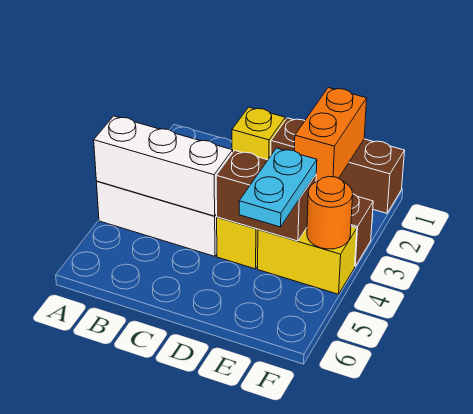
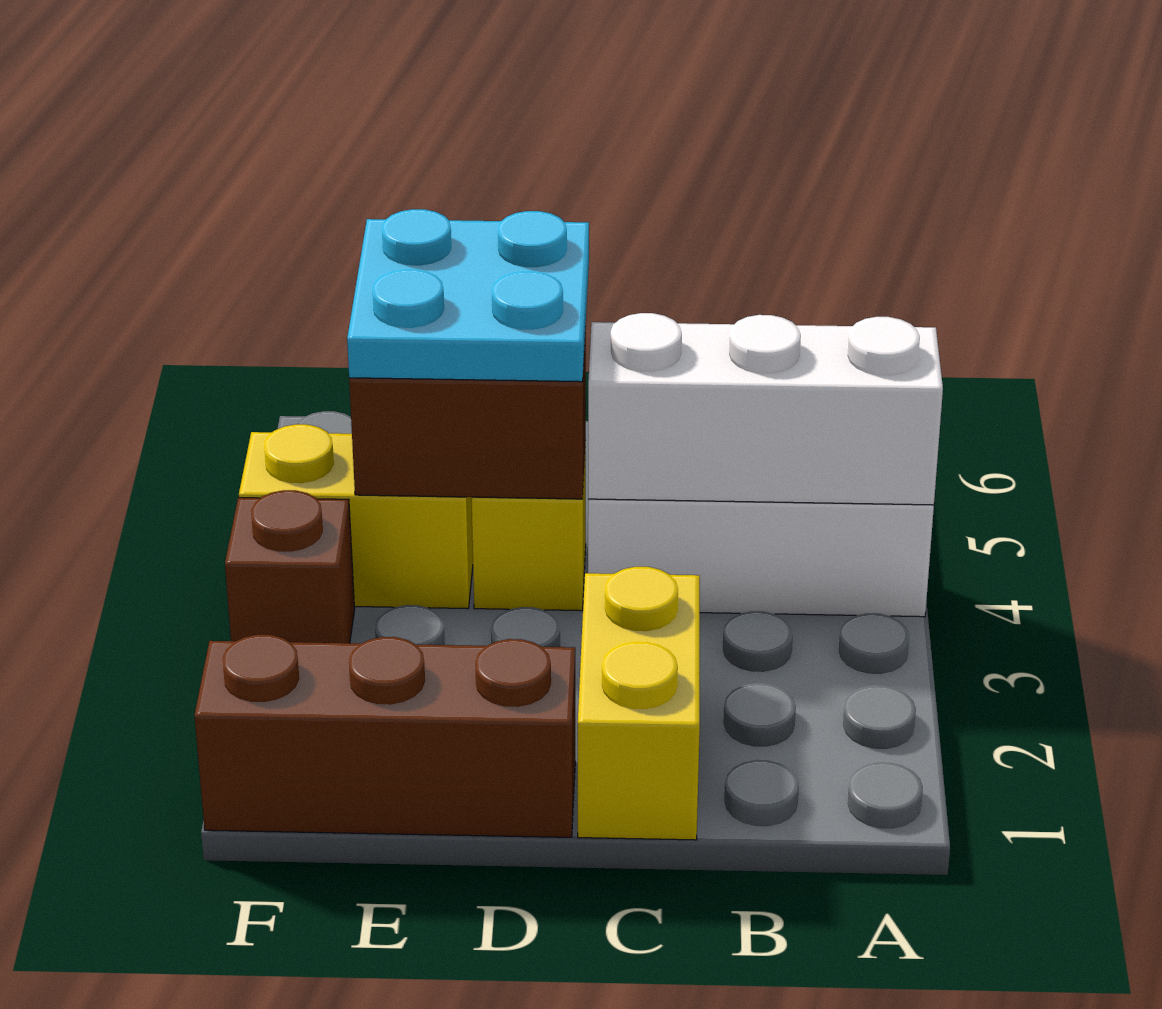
yellow 1x1 brick [232,107,285,160] -> yellow 1x2 brick [578,567,700,840]
orange 1x2 brick [294,88,367,182] -> none
cyan 1x2 plate [239,148,317,227] -> cyan 2x2 plate [347,209,589,382]
orange 1x1 round brick [307,177,353,249] -> none

